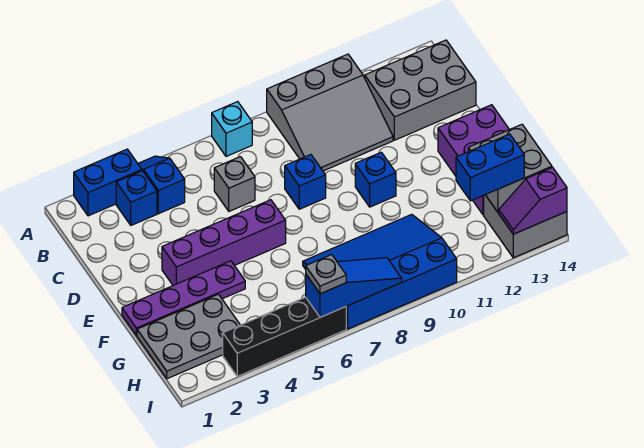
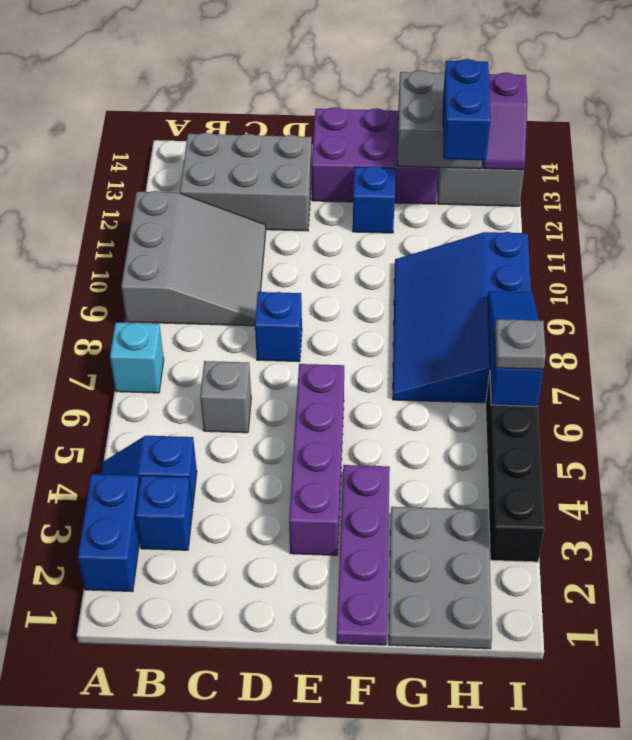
grey 2x3 brick [365,40,476,140] -> grey 2x3 brick turned to [180,133,312,231]
blue 1x1 brick [355,152,396,207] -> blue 1x1 brick moved to [353,166,395,233]

